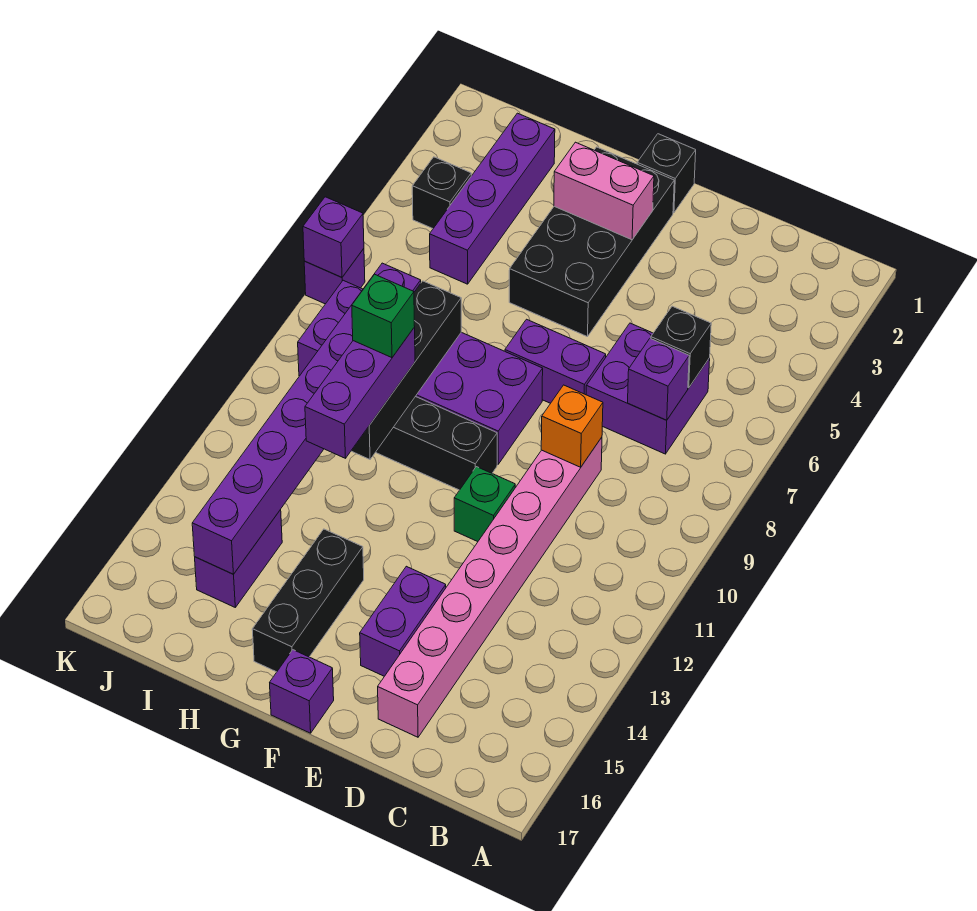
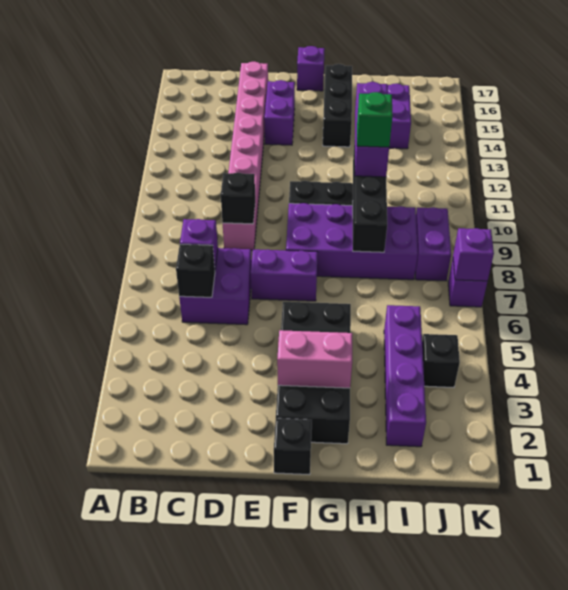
orange 1x1 brick [541,385,603,467] -> black 1x1 brick [221,173,255,224]
green 1x1 brick [454,467,515,542] -> none
purple 1x8 brick [192,263,421,574] -> none

